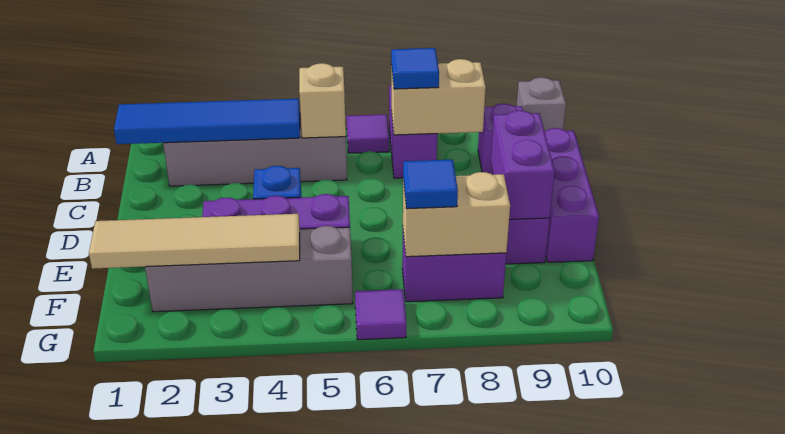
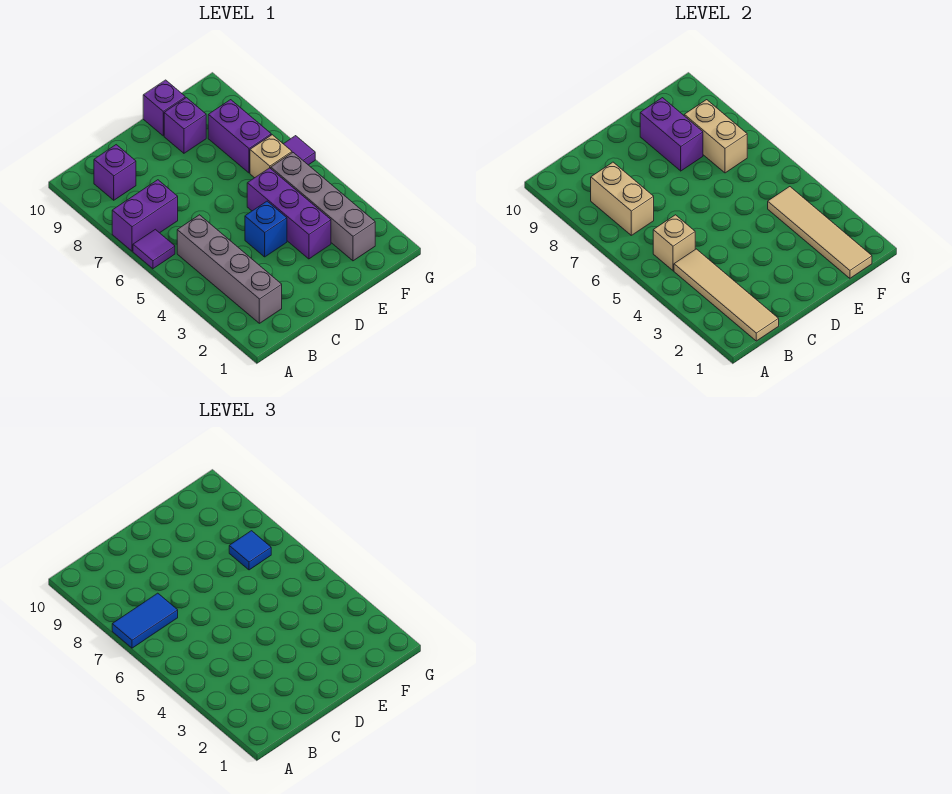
grey 1x1 brick [517,77,566,132] -> none
blue 1x4 tile [114,99,300,144] -> tan 1x4 tile [674,249,779,341]
blue 1x1 tile [391,48,439,89] -> blue 1x2 tile [112,593,178,648]
purple 1x3 brick [545,128,599,262] -> purple 1x1 brick [143,80,185,136]
purple 1x2 brick [491,110,555,219] -> purple 1x2 brick turned to [640,98,703,171]
none -> tan 1x1 brick [250,135,292,178]

